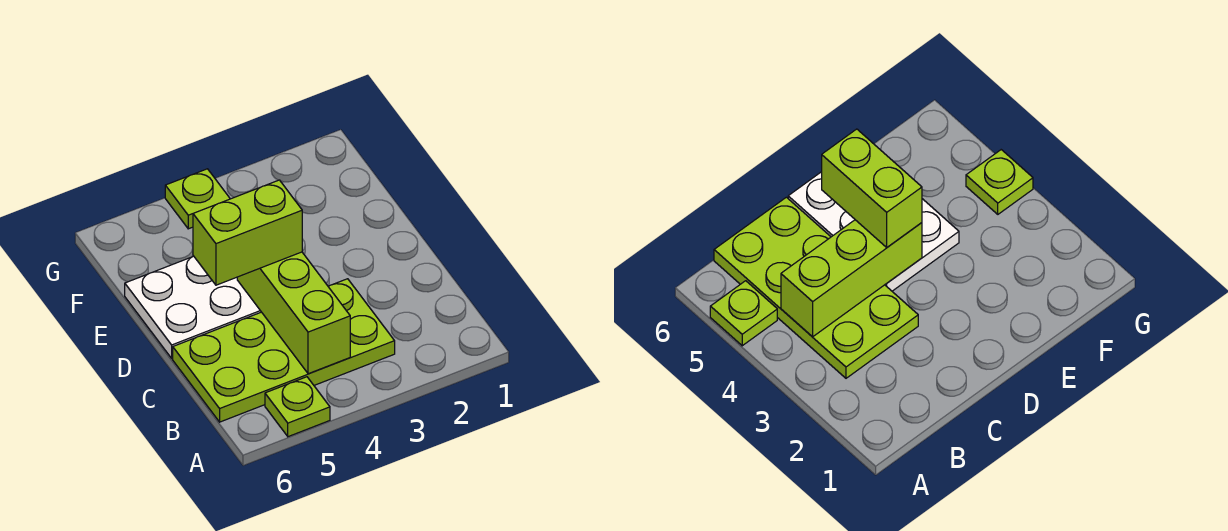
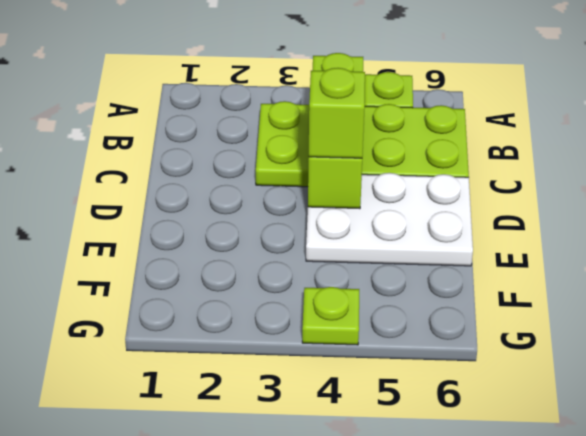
lime 1x2 brick [193,180,302,285] -> lime 1x1 brick [309,68,365,158]

